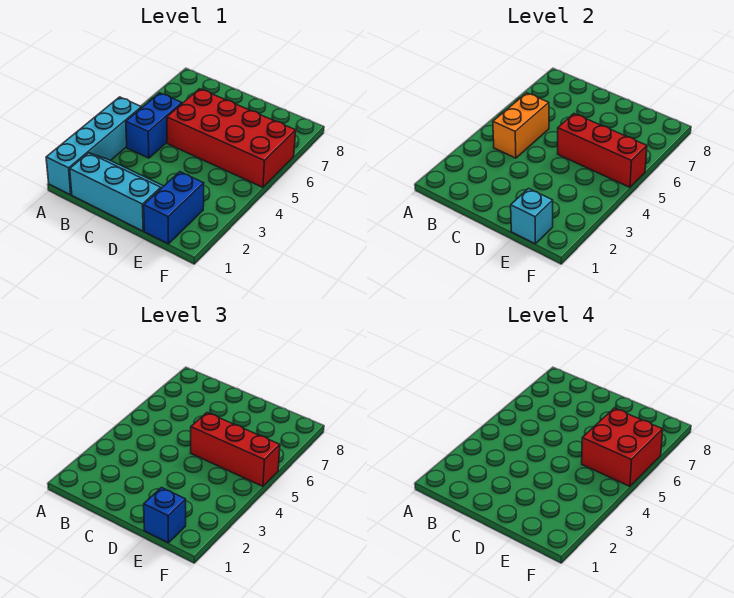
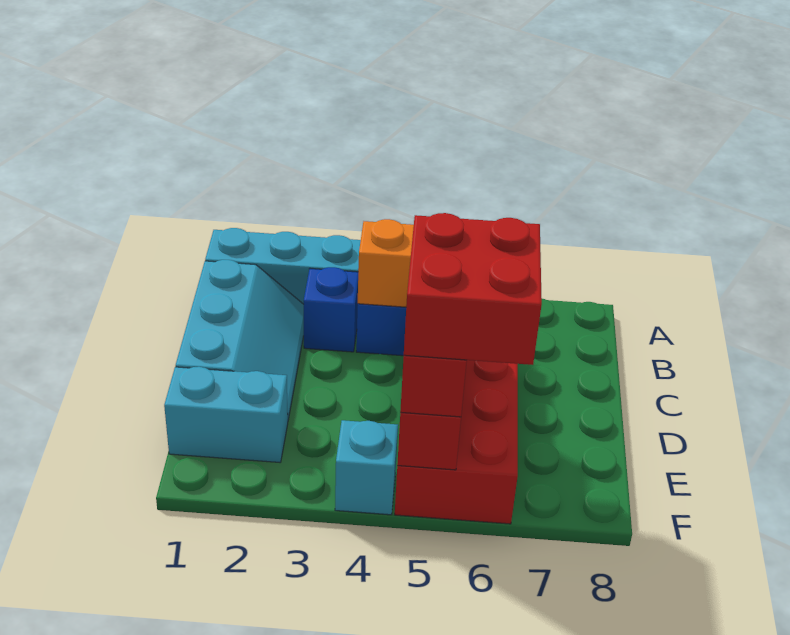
blue 1x2 brick [144,172,204,244] -> cyan 1x2 brick [164,367,288,462]
cyan 1x1 brick [511,188,553,244] -> cyan 1x1 brick moved to [335,420,398,515]
blue 1x1 brick [144,487,186,543] -> blue 1x1 brick moved to [304,267,358,352]

